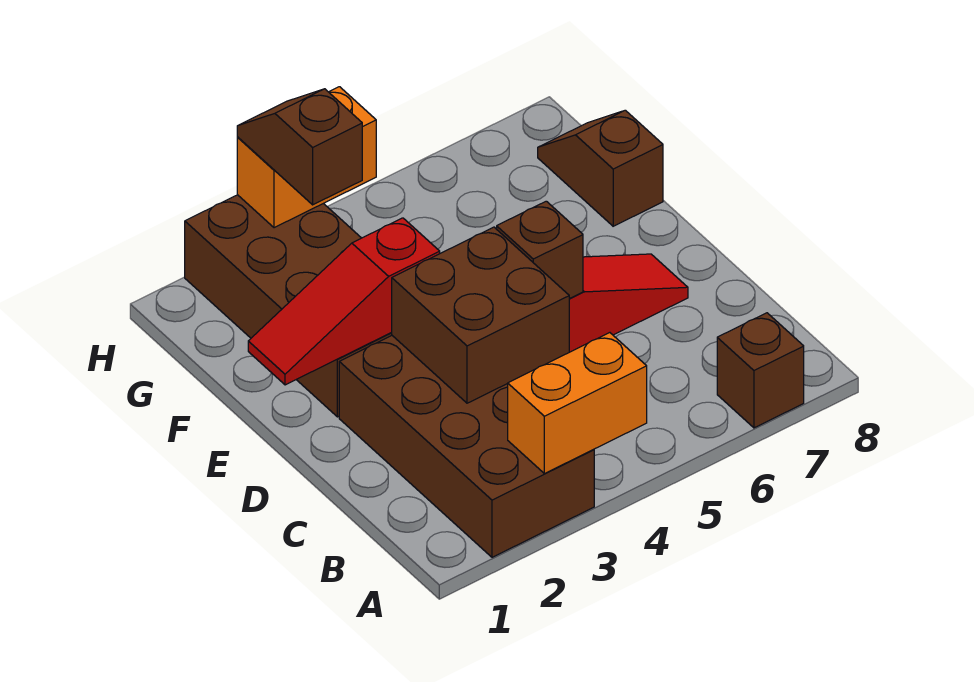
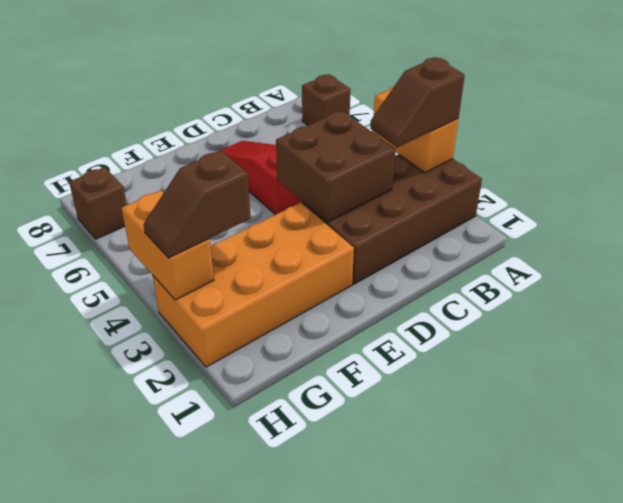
brown 1x1 brick [497,201,583,299] -> brown 1x1 brick moved to [69,167,127,239]
red 1x3 slope [248,218,440,385] -> none
brown 2x4 brick [185,195,392,417] -> orange 2x4 brick [152,202,354,367]
brown 1x2 slope [538,110,663,226] -> brown 1x2 slope moved to [370,58,465,147]

